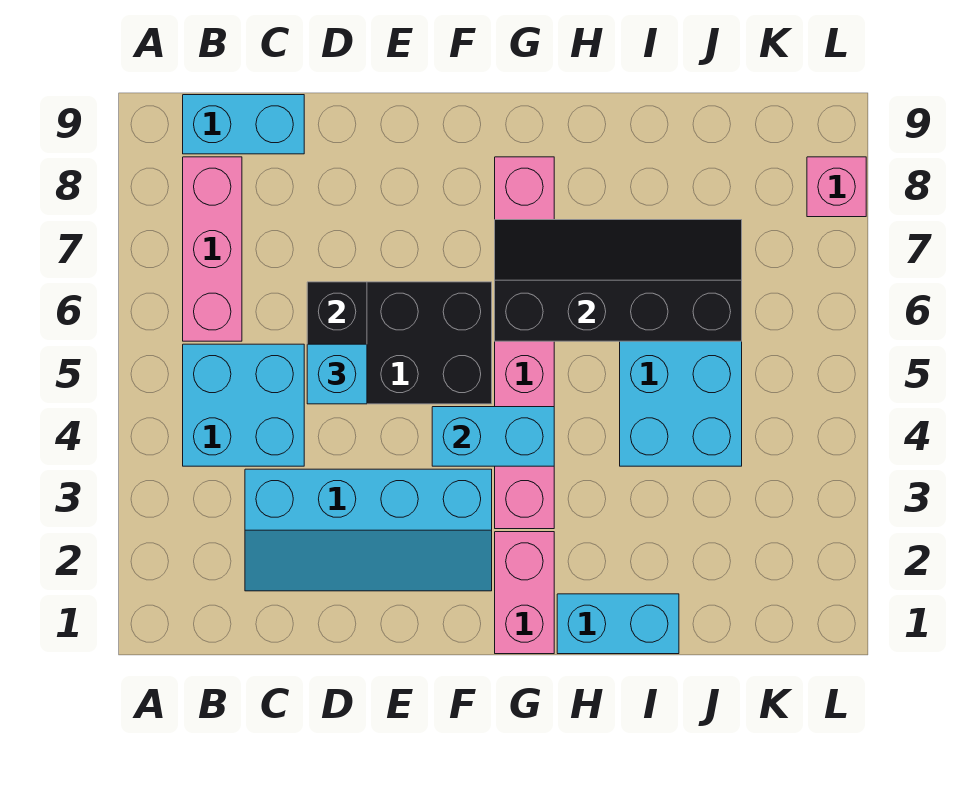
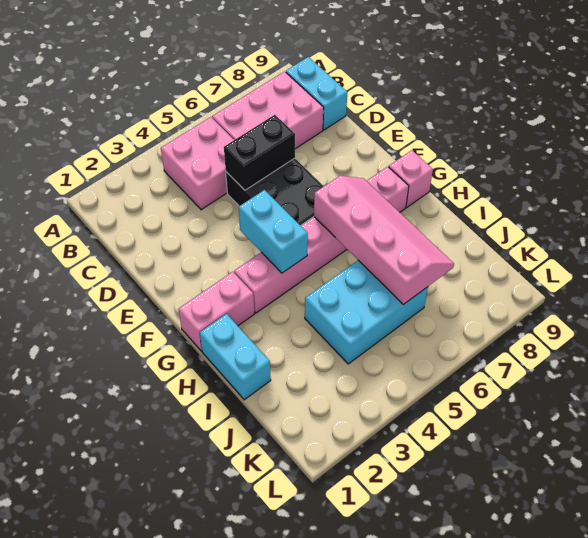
cyan 2x2 brick [183,344,304,466] -> pink 2x2 brick [161,117,234,210]
pink 1x3 brick [183,157,242,341] -> pink 2x3 brick [212,71,324,149]
cyan 2x4 slope [245,469,492,591] -> none
cyan 1x1 brick [307,344,367,404] -> none
black 2x4 slope [495,220,742,341] -> pink 2x4 slope [314,176,454,305]
pink 1x1 brick [807,157,866,217] -> pink 1x1 brick moved to [389,150,433,207]

